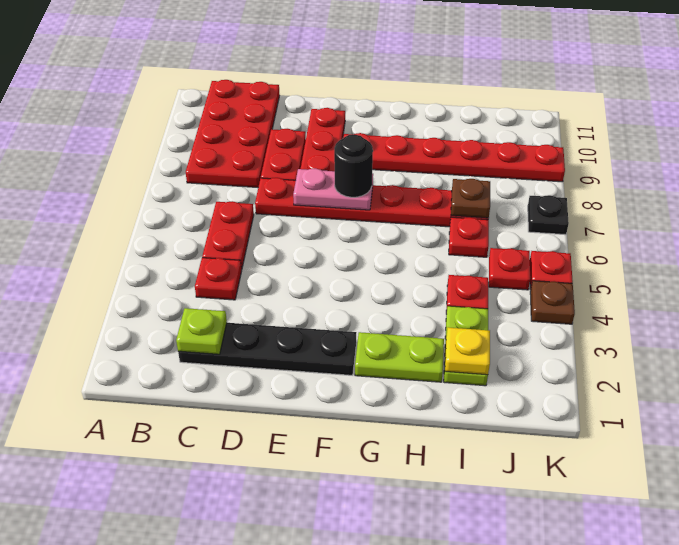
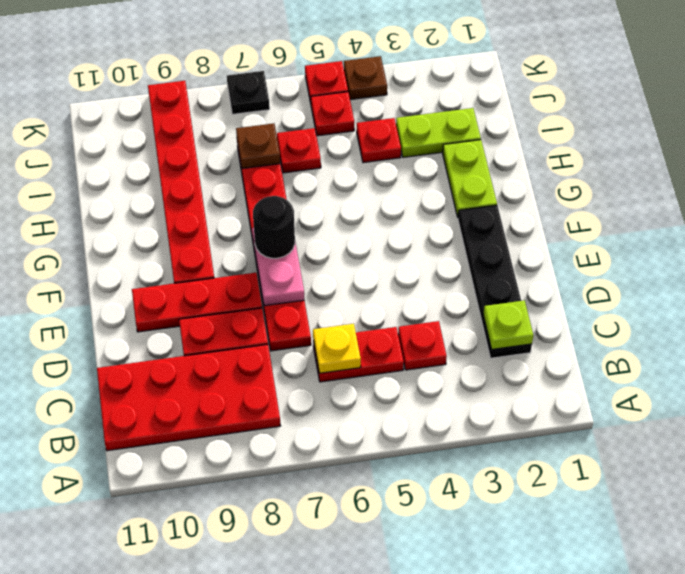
yellow 1x1 plate [445,327,490,375] -> yellow 1x1 plate moved to [313,324,361,373]

